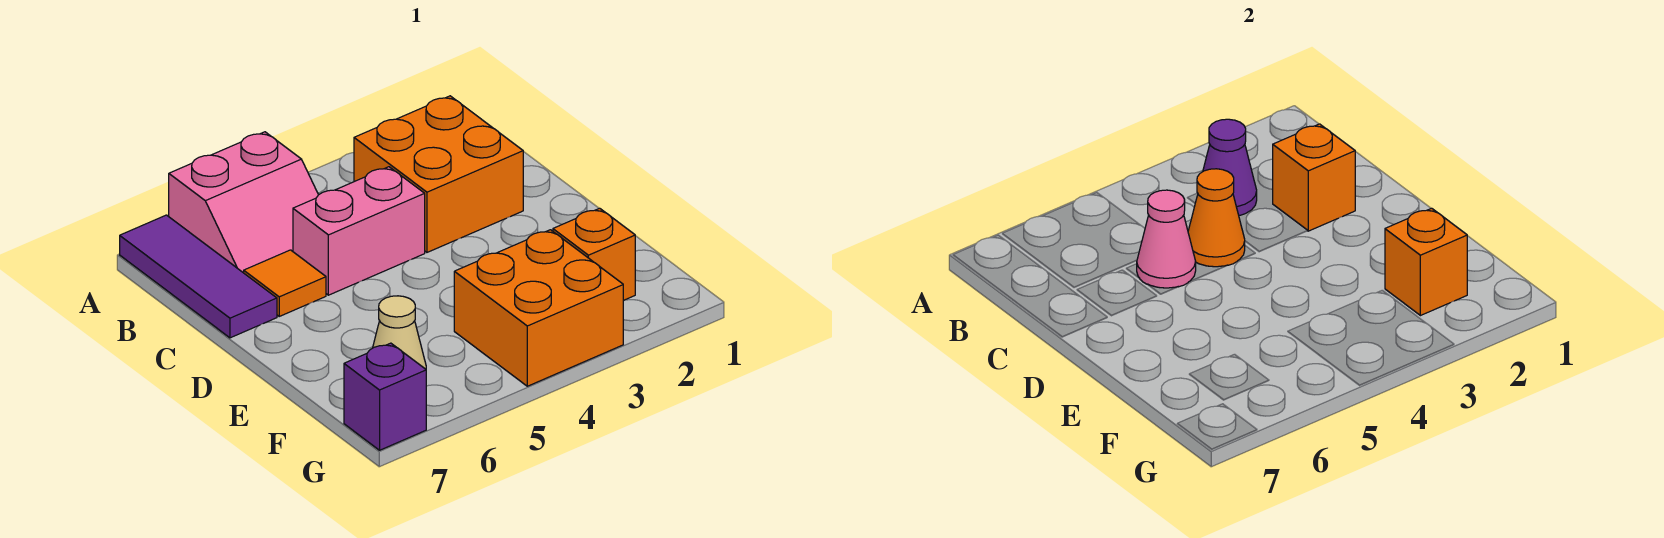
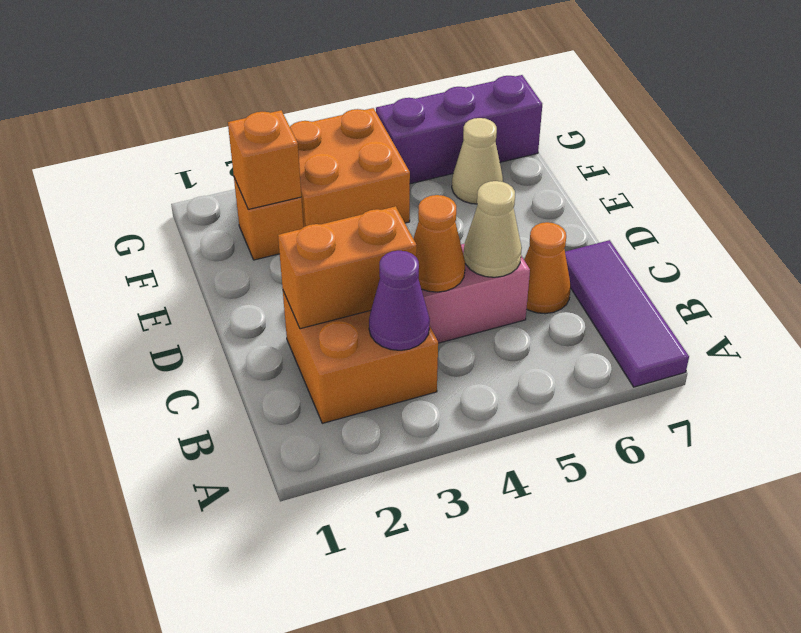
pink 2x2 slope [169,132,318,273] -> none
orange 1x1 brick [1273,124,1355,231] -> orange 1x2 brick [278,206,417,329]
pink 1x1 cone [1137,190,1196,288] -> tan 1x1 cone [464,181,522,277]
orange 1x1 tile [244,250,326,316] -> orange 1x1 cone [524,222,571,314]
purple 1x1 brick [344,343,426,450] -> purple 1x3 brick [376,75,542,184]

